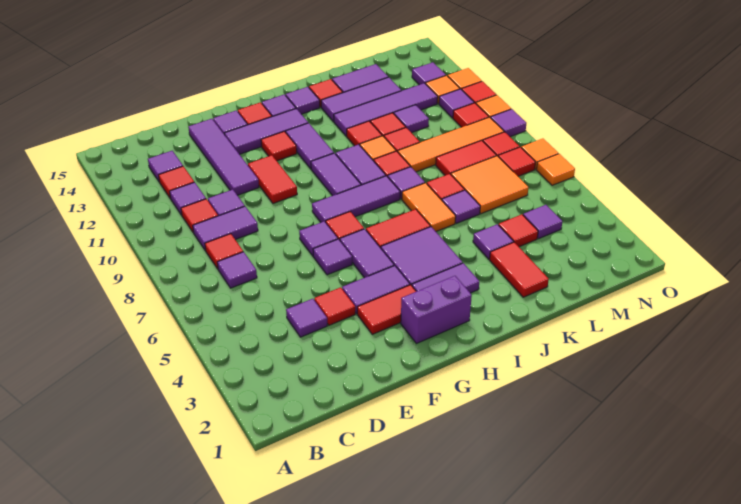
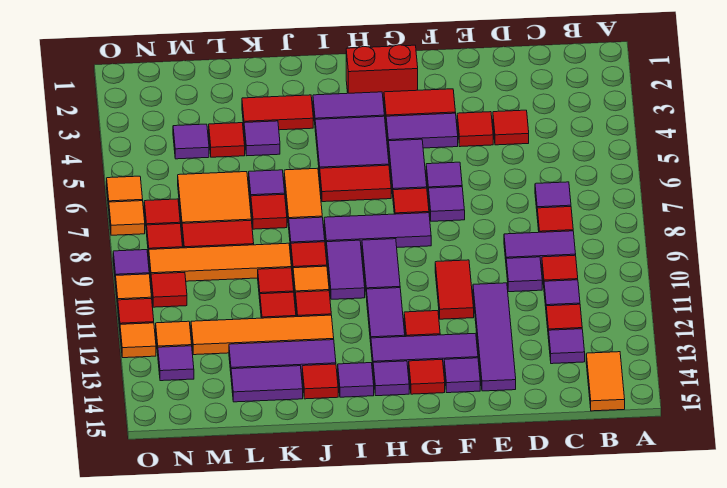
none -> orange 1x2 tile [586,352,625,411]
purple 1x1 tile [286,299,327,337] -> red 1x1 tile [493,110,529,145]
purple 1x2 brick [401,276,472,344] -> red 1x2 brick [346,45,418,101]
purple 1x4 tile [334,83,438,136] -> orange 1x4 tile [191,315,334,355]
red 1x2 tile [490,242,549,297] -> red 1x2 tile turned to [242,95,313,130]
purple 1x1 tile [394,105,429,133] -> none
purple 1x1 tile [439,89,474,118] -> none

